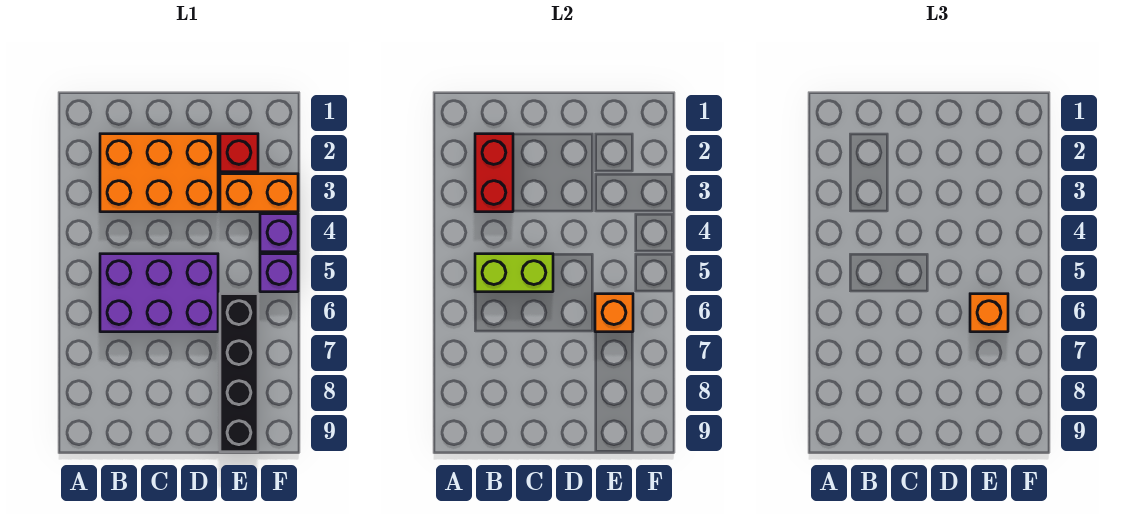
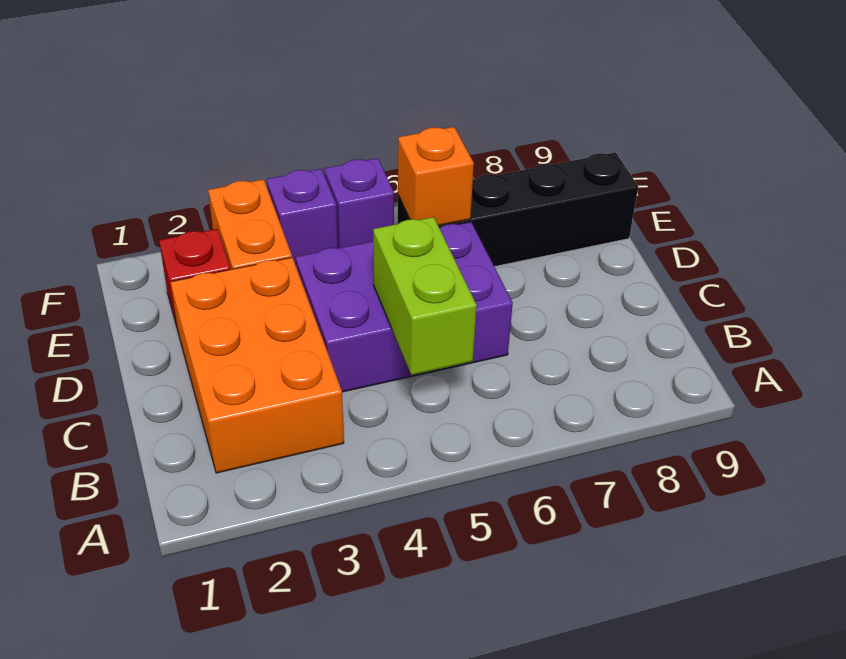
red 1x2 brick [475,134,513,212] -> none
purple 2x3 brick [100,254,218,332] -> purple 2x3 brick turned to [296,222,513,392]
orange 1x1 brick [970,294,1008,332] -> none

